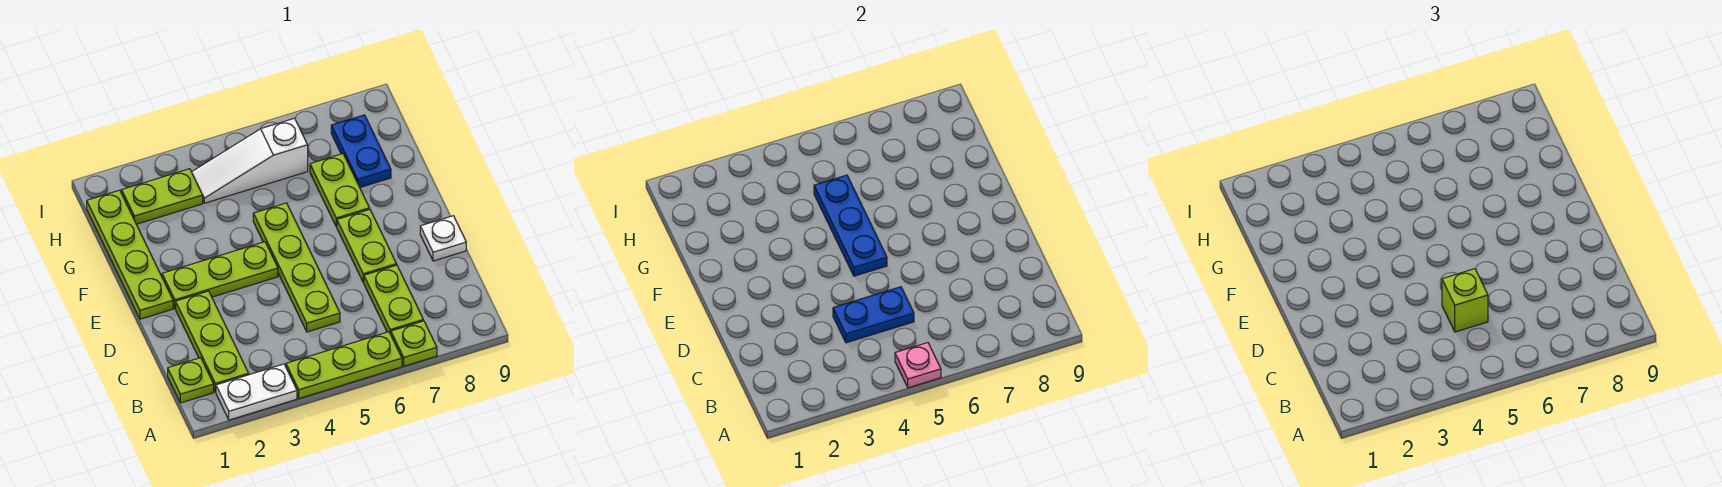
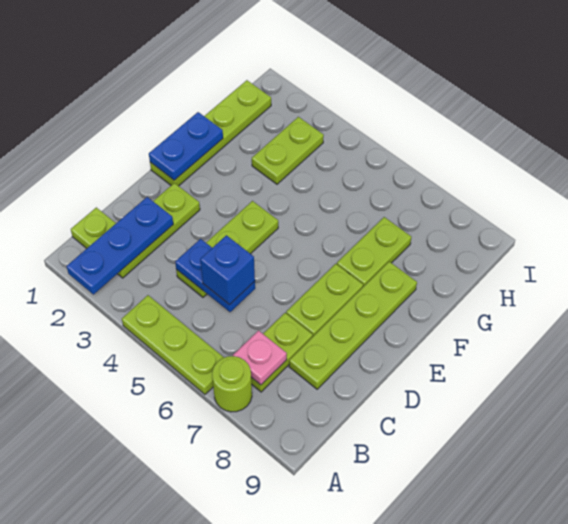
white 1x2 plate [216,364,297,420] -> none
pink 1x1 plate [895,343,941,388] -> pink 1x1 plate moved to [233,331,287,385]
lime 1x1 plate [391,321,437,366] -> lime 1x1 round brick [212,356,252,412]
lime 1x4 plate [253,203,340,332] -> lime 1x4 plate moved to [289,262,417,389]
lime 1x1 brick [1442,269,1488,332] -> blue 1x1 brick [200,235,255,305]
white 1x1 plate [420,216,466,261] -> none
lime 1x3 plate [162,242,278,308] -> lime 1x3 plate turned to [176,201,278,297]
blue 1x3 plate [814,175,887,276] -> blue 1x3 plate moved to [67,197,173,295]
blue 1x2 plate [331,115,391,187] -> blue 1x2 plate moved to [149,112,223,180]
lime 1x2 plate [122,169,203,224] -> lime 1x2 plate turned to [252,117,324,184]
white 1x3 slope [192,118,308,203] -> none

